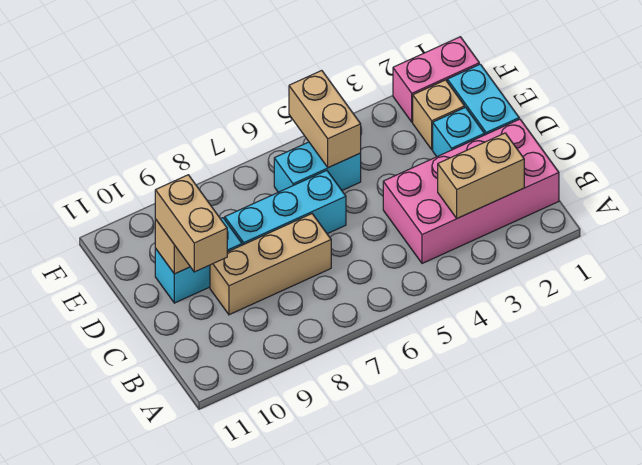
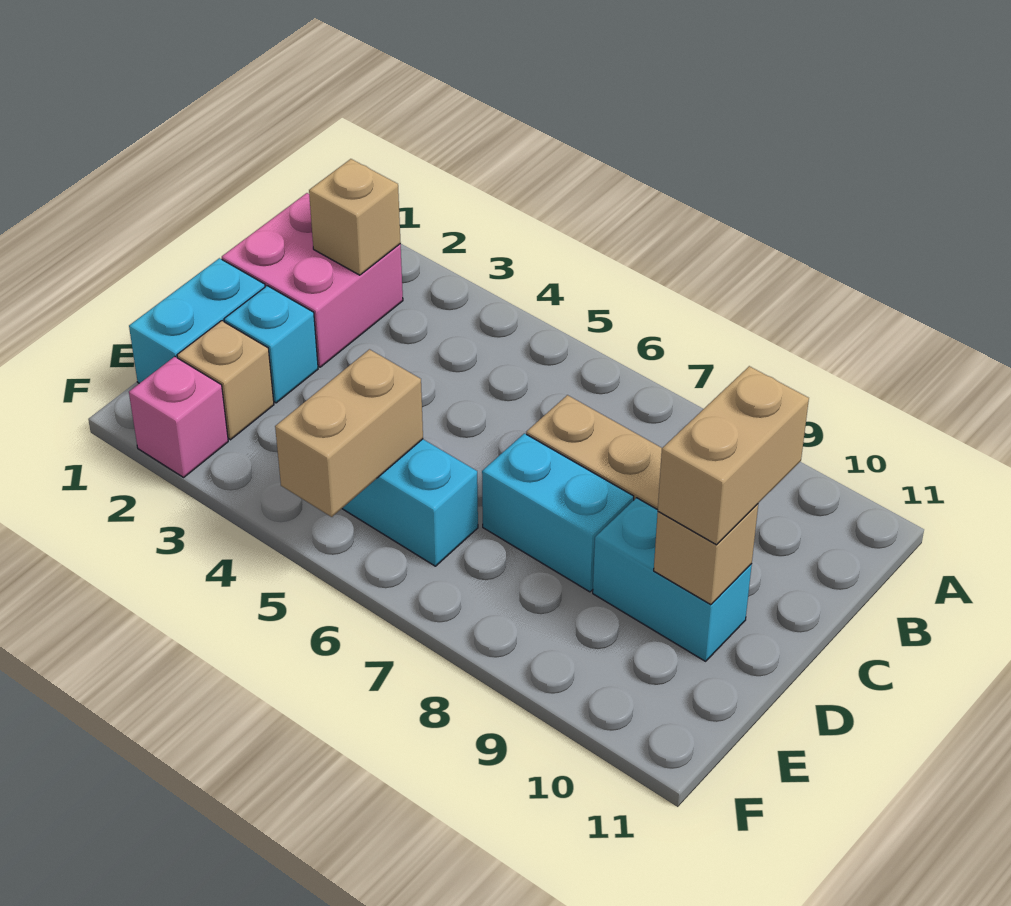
pink 2x4 brick [383,119,559,263] -> pink 2x2 brick [222,193,403,367]
tan 1x2 brick [438,133,524,218] -> tan 1x1 brick [309,159,401,275]
cyan 1x3 brick [225,170,346,245] -> cyan 1x2 brick [482,433,634,592]
pink 1x2 brick [393,37,479,122] -> pink 1x1 brick [129,357,228,477]

